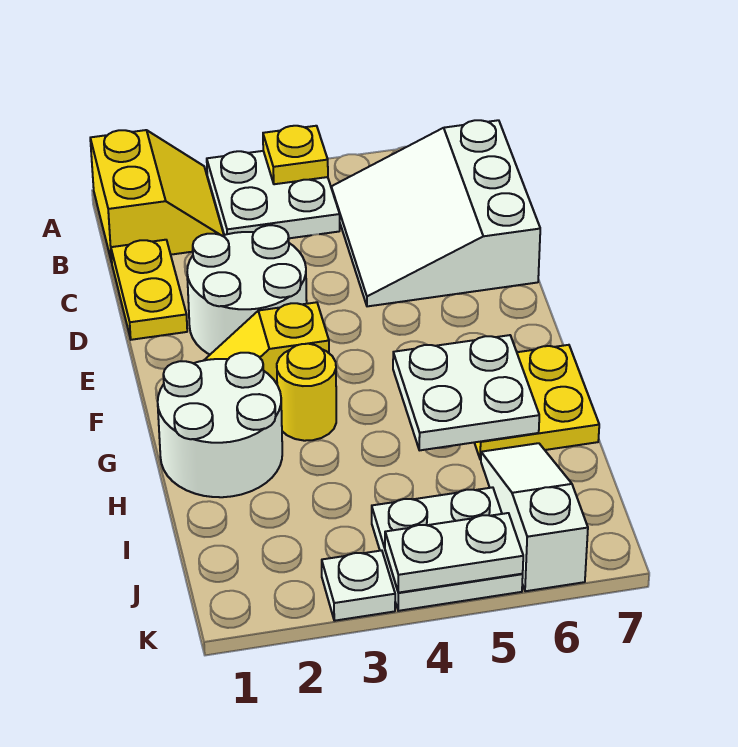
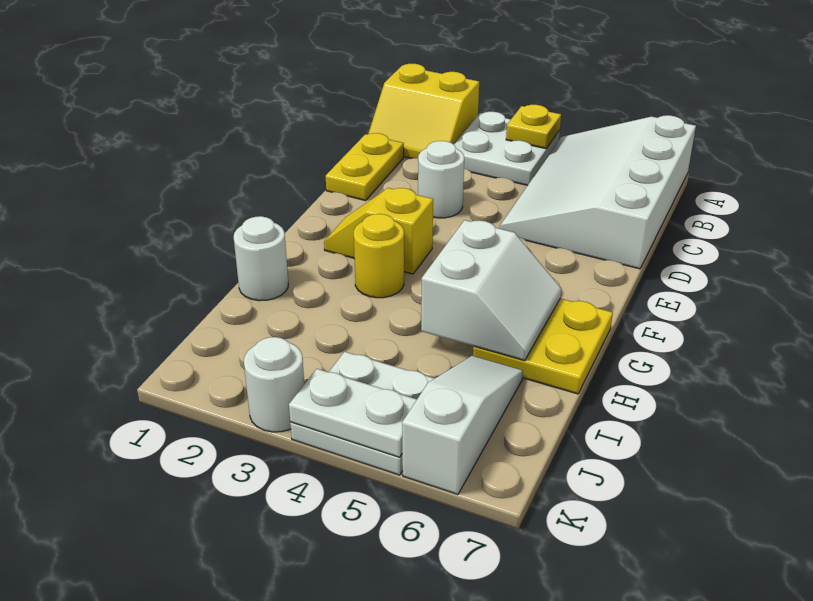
yellow 2x2 slope [90,130,224,262] -> yellow 2x2 slope turned to [368,64,479,159]
white 3x3 slope [331,120,540,306] -> white 3x4 slope [500,115,696,269]
white 2x2 round brick [187,225,307,355] -> white 1x1 round brick [418,141,464,218]
white 2x2 round brick [158,353,282,497] -> white 1x1 round brick [234,216,288,301]
white 2x2 plate [393,335,539,450] -> white 2x2 slope [421,220,561,361]
white 1x1 plate [322,550,395,621] -> white 1x1 round brick [244,337,304,432]

